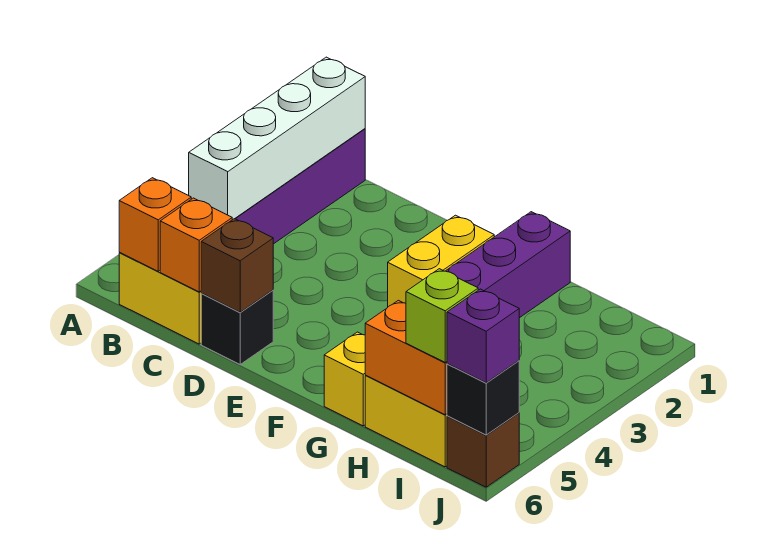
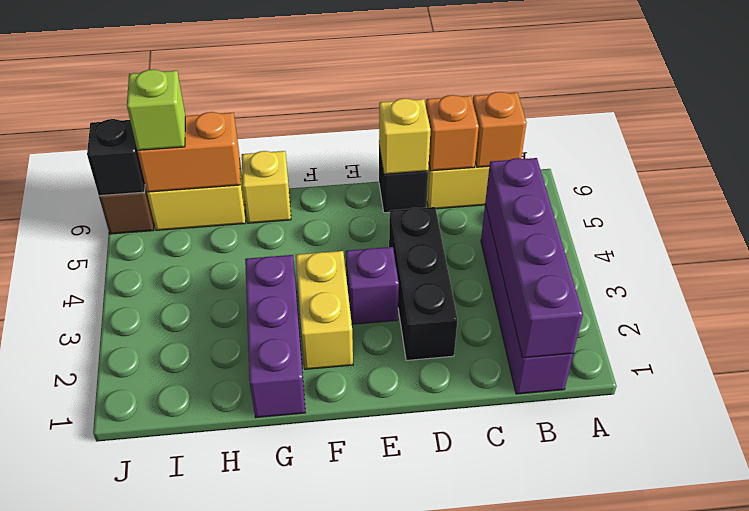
white 1x4 brick [189,57,365,220] -> purple 1x4 brick [485,158,583,358]
none -> black 1x3 brick [389,207,457,360]
brown 1x1 brick [201,219,273,312] -> yellow 1x1 brick [379,98,430,174]
purple 1x1 brick [447,289,519,383] -> purple 1x1 brick moved to [346,247,399,324]

